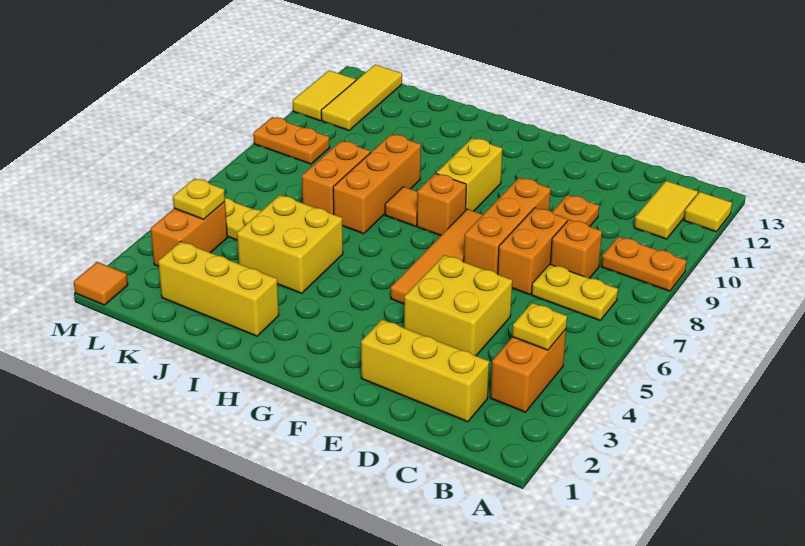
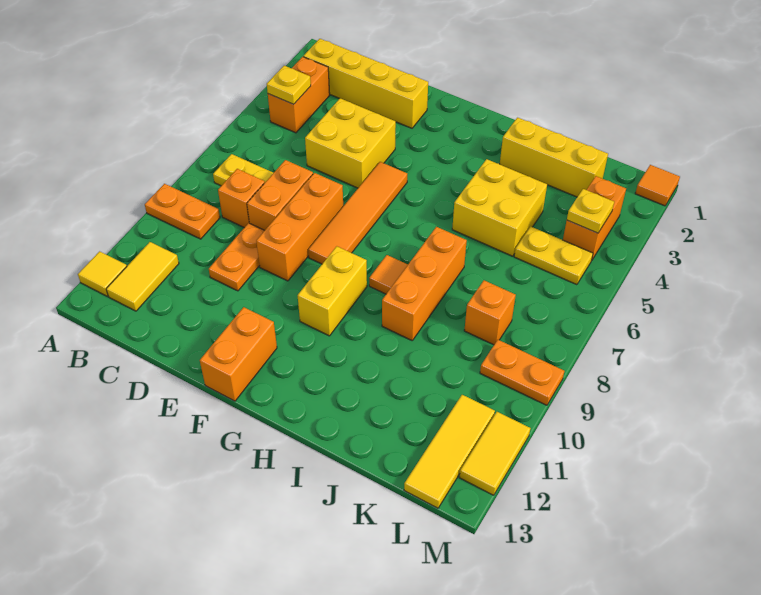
yellow 1x3 brick [361,320,489,422] -> yellow 1x4 brick [303,39,428,128]
orange 1x1 brick [417,173,466,236] -> orange 1x1 brick moved to [464,280,516,345]
orange 1x2 brick [302,141,371,214] -> orange 1x2 brick moved to [200,307,277,401]

